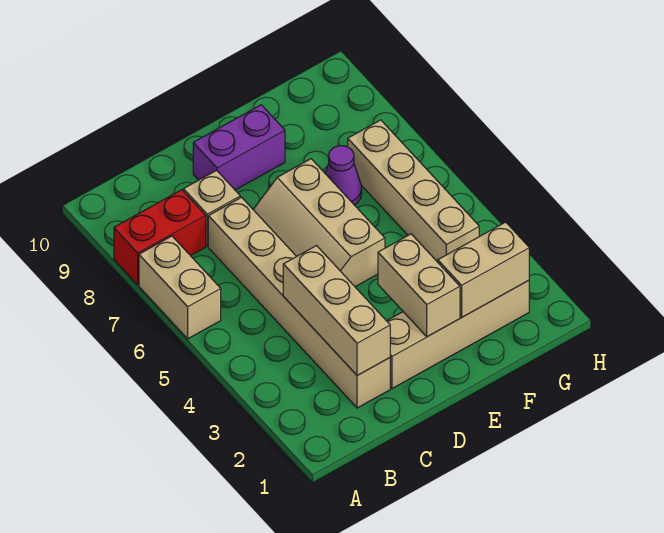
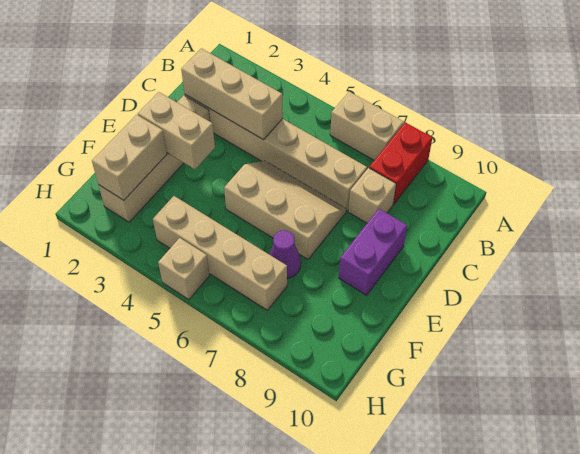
none -> tan 1x1 brick [158,238,210,300]

